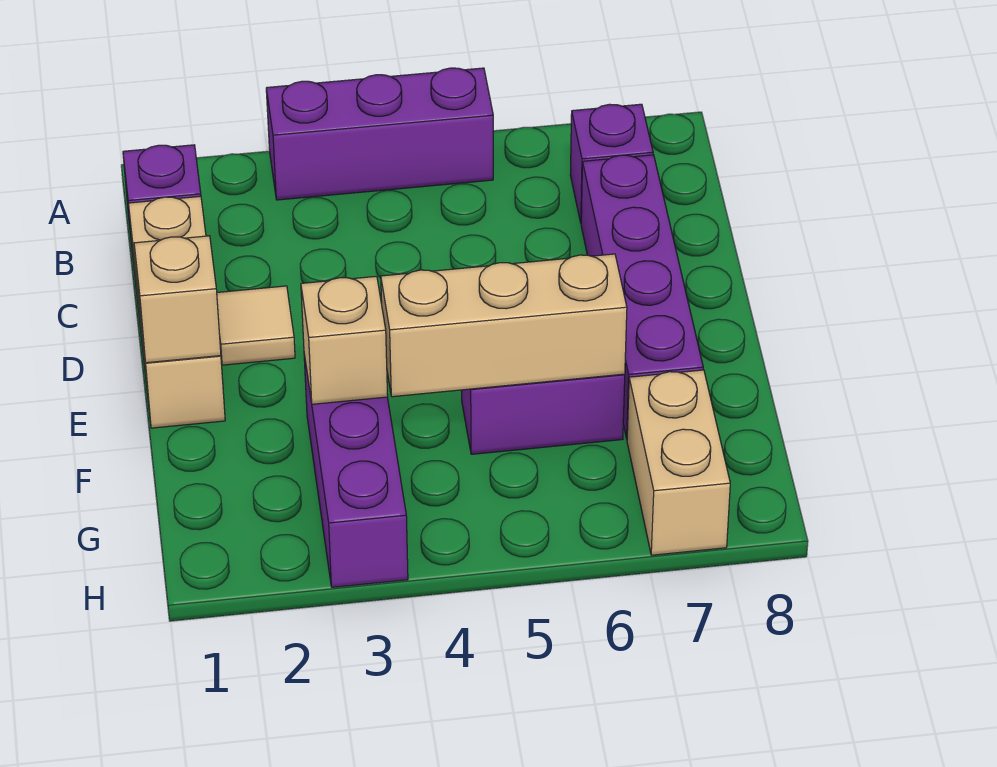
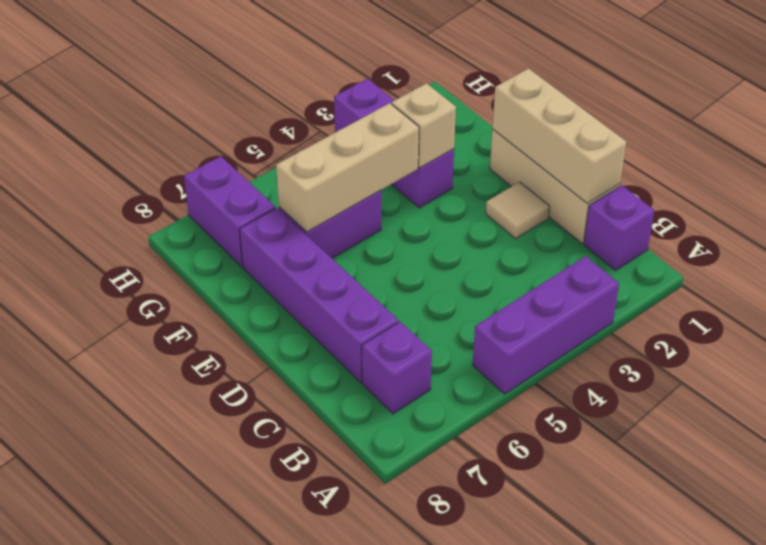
tan 1x1 brick [134,236,221,363] -> tan 1x3 brick [492,69,626,204]
tan 1x2 brick [627,370,730,555] -> purple 1x2 brick [184,156,276,267]

